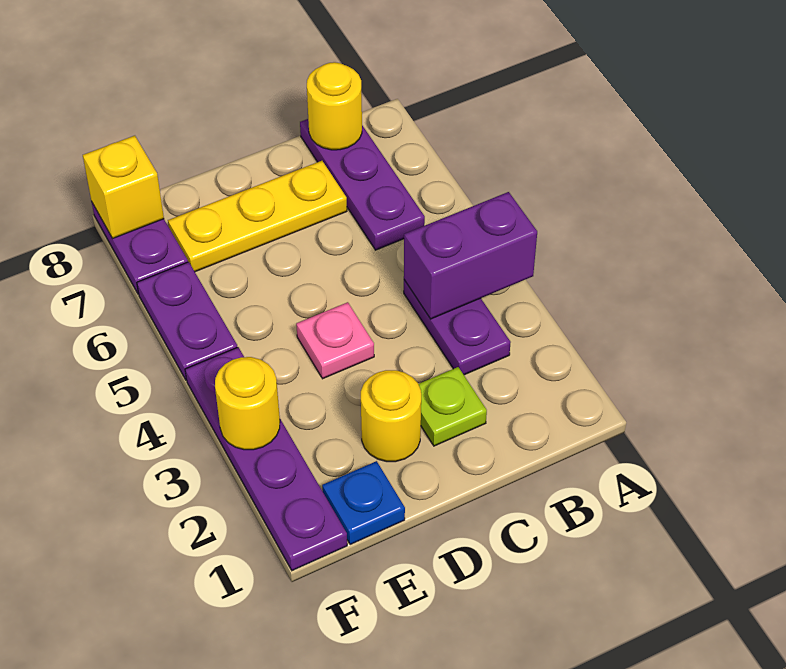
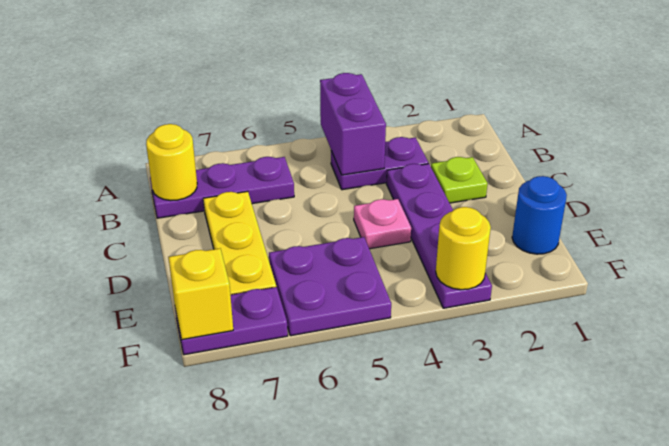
yellow 1x1 round brick [361,370,421,462] -> none
blue 1x1 plate [322,461,405,545] -> blue 1x1 round brick [512,176,567,254]
purple 1x4 plate [185,347,347,571] -> purple 1x4 plate turned to [387,164,492,308]
purple 1x2 plate [137,262,238,380] -> purple 2x2 plate [269,237,391,336]

